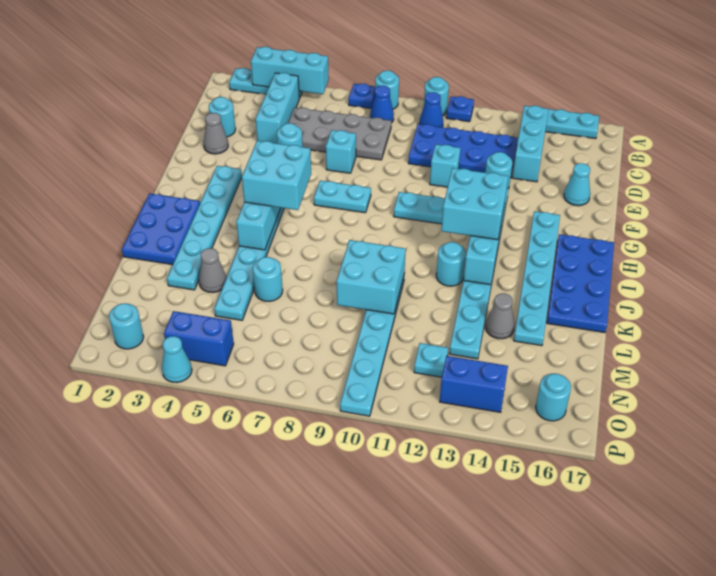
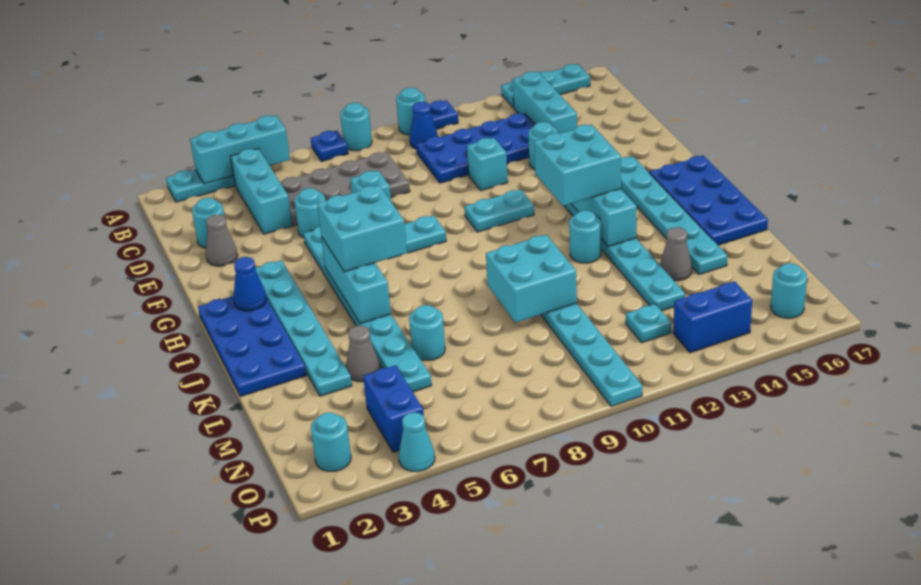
blue 1x1 cone [370,86,394,123] -> blue 1x1 cone moved to [233,257,267,311]
cyan 1x1 cone [564,163,590,206] -> none
blue 2x3 plate [122,194,200,265] -> blue 2x4 plate [198,296,306,396]
blue 1x2 brick [164,311,234,366] -> blue 1x2 brick turned to [363,365,424,452]

